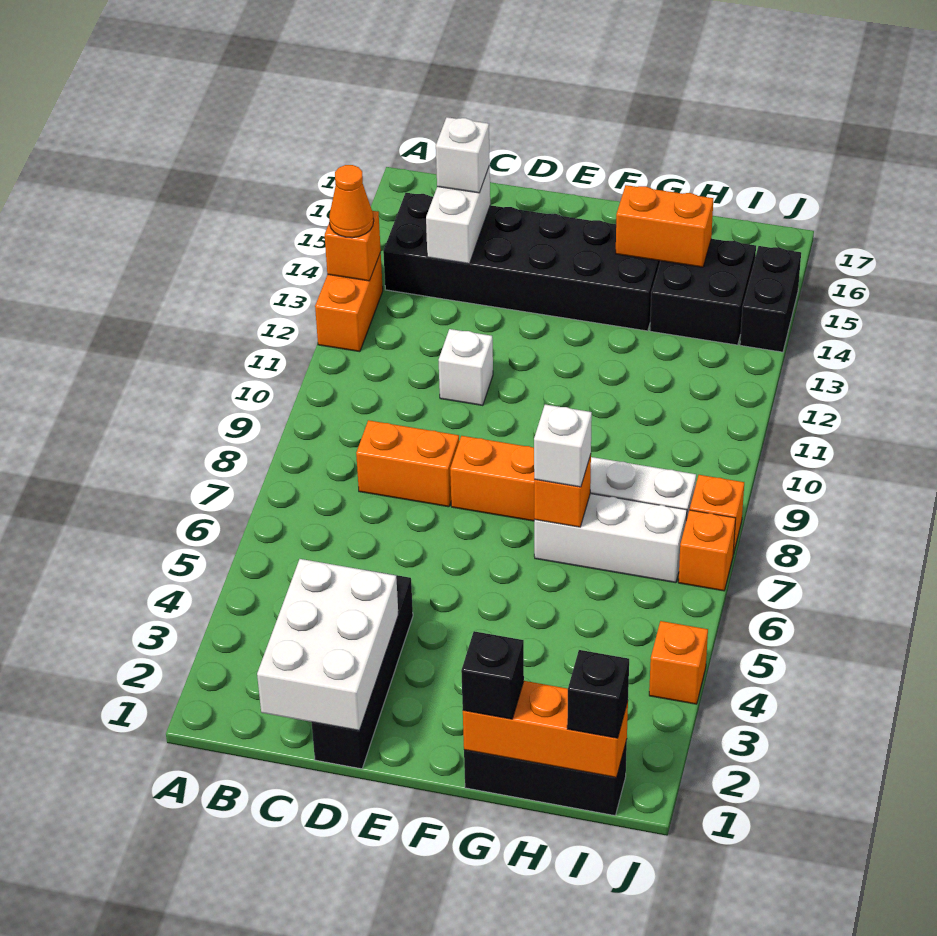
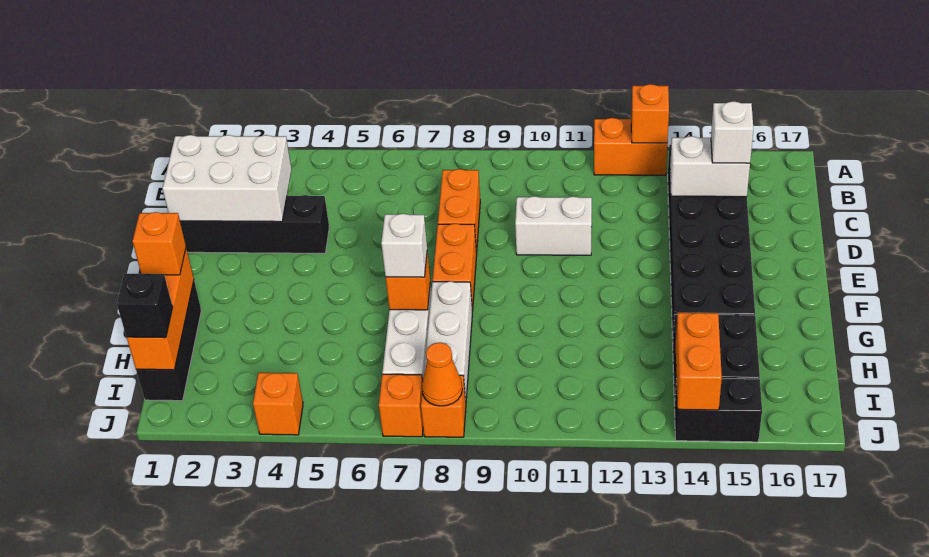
orange 1x1 cone [329,165,374,238] -> orange 1x1 cone moved to [422,342,462,406]
white 1x1 brick [439,329,493,406] -> white 1x2 brick [515,196,592,255]
black 1x1 brick [461,631,524,719] -> orange 1x1 brick [133,212,186,275]
orange 1x2 brick [616,185,713,267] -> orange 1x2 brick moved to [676,313,722,410]

